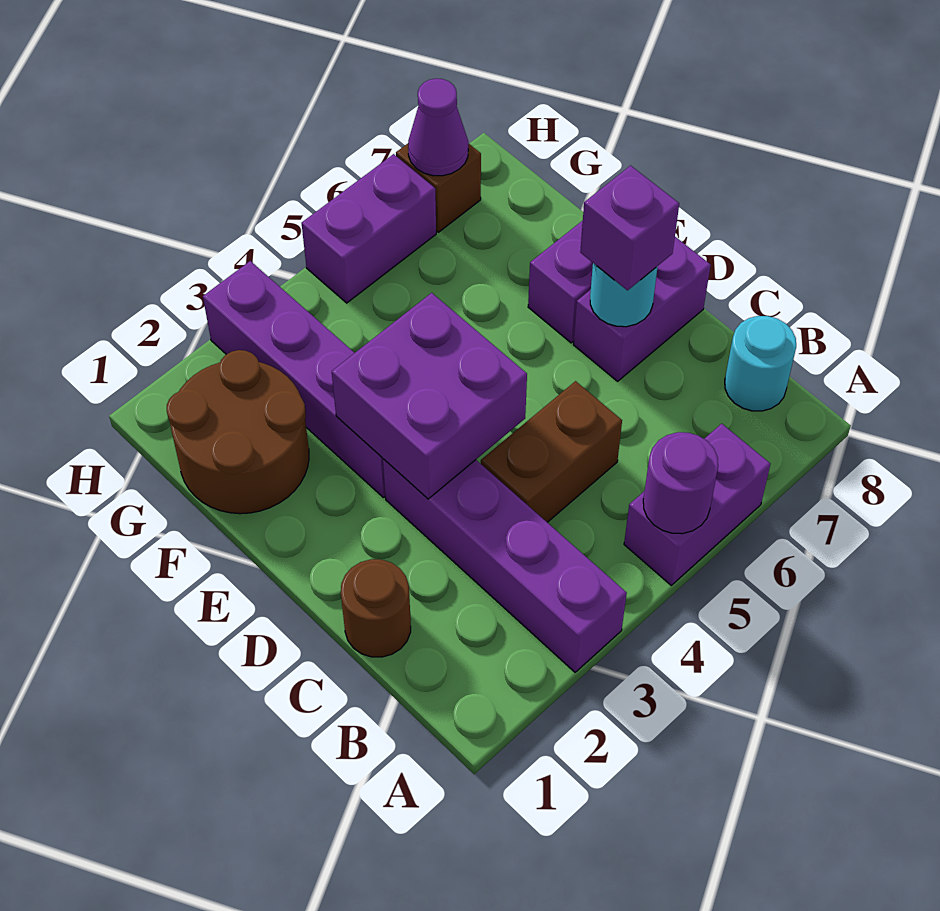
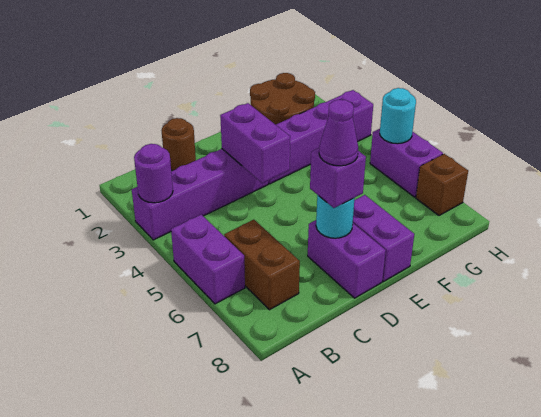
purple 1x1 round brick [643,432,718,534] -> purple 1x1 round brick moved to [134,144,173,203]
cyan 1x1 round brick [725,316,796,411] -> cyan 1x1 round brick moved to [380,88,416,144]
brown 1x2 brick [481,381,622,522] -> brown 1x2 brick moved to [224,220,300,310]
purple 2x2 brick [332,293,527,499] -> purple 1x2 brick [220,103,290,183]
purple 1x1 cone [408,79,468,176] -> purple 1x1 cone moved to [319,100,358,166]

